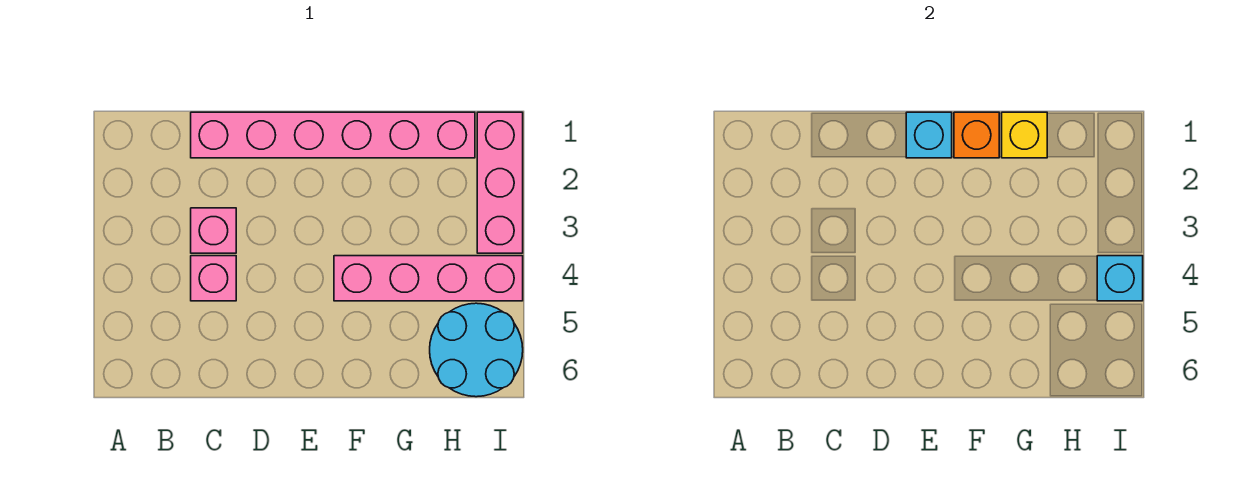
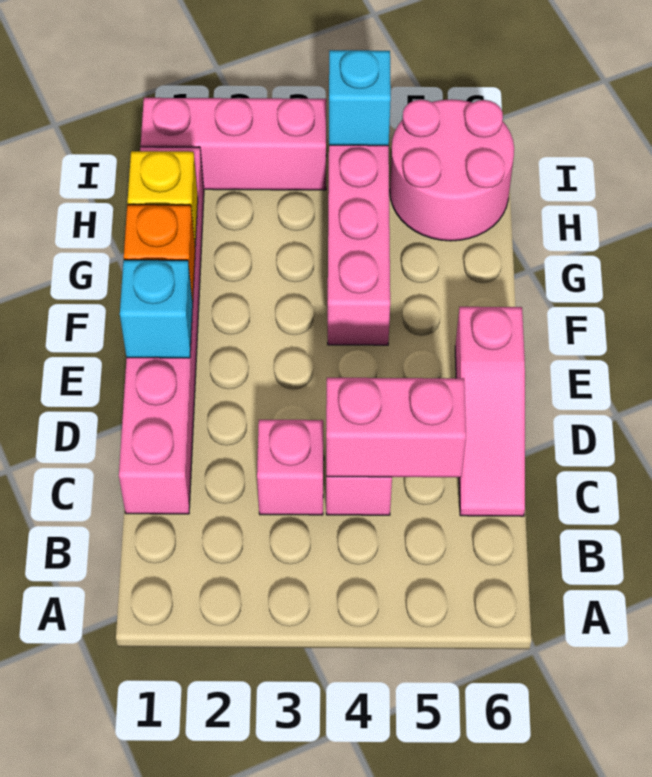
none -> pink 1x2 brick [326,378,466,477]
none -> pink 1x3 slope [455,307,525,516]
cyan 2x2 round brick [430,303,523,397] -> pink 2x2 round brick [390,99,514,241]

